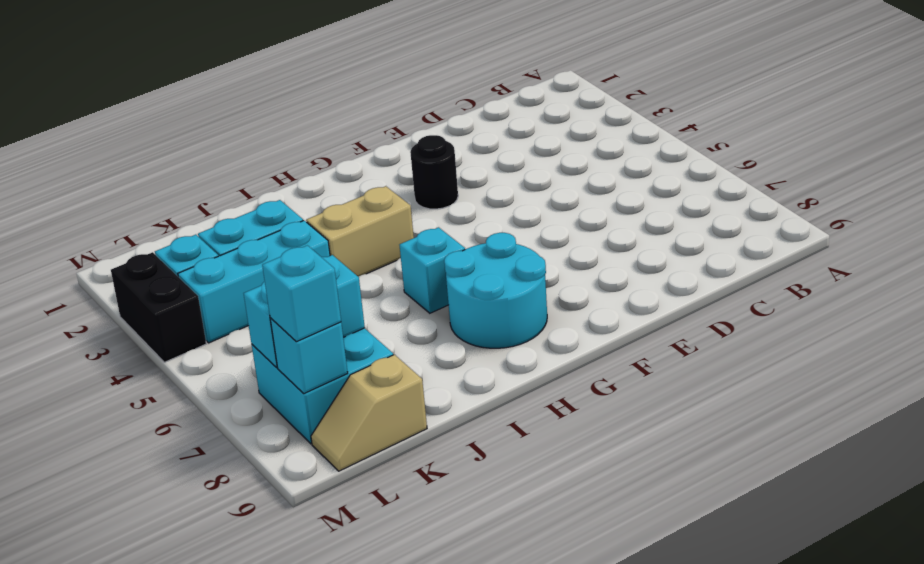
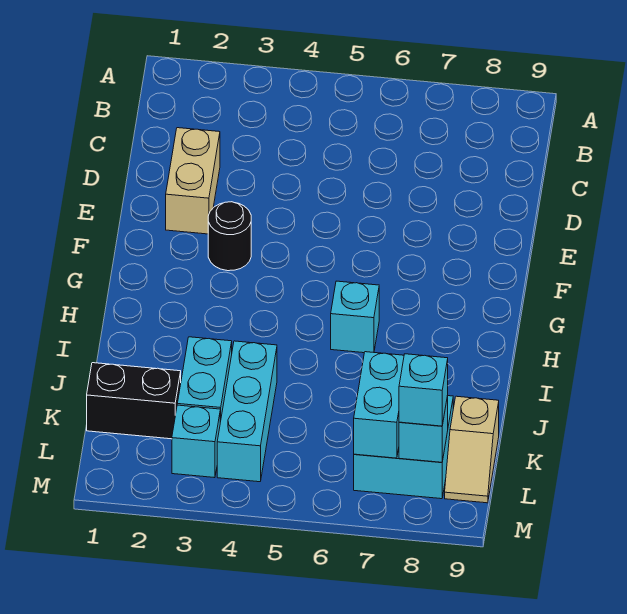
cyan 2x2 round brick [444,233,547,348] -> none
tan 1x2 brick [306,186,414,277] -> tan 1x2 brick moved to [166,128,220,234]
black 1x2 brick [111,252,206,362] -> black 1x2 brick moved to [87,363,181,439]

